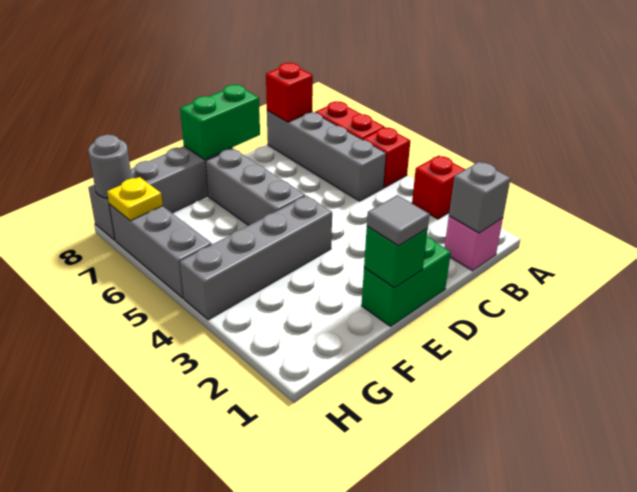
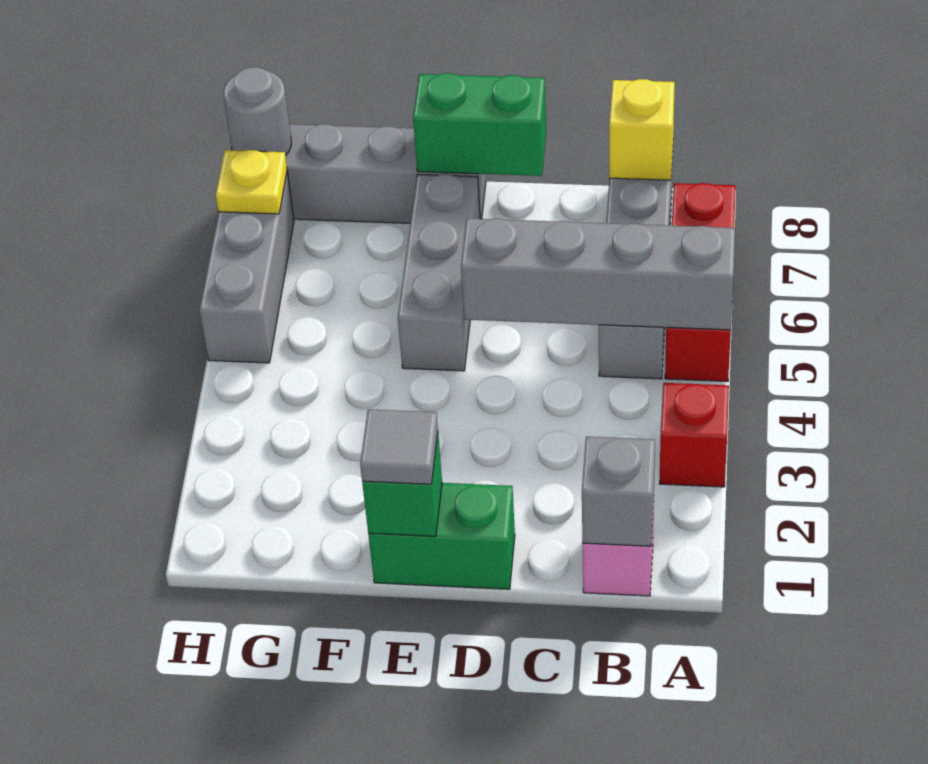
red 1x1 brick [266,63,313,122] -> yellow 1x1 brick [609,79,675,180]
grey 1x4 brick [180,196,332,320] -> grey 1x4 brick moved to [461,218,735,330]

